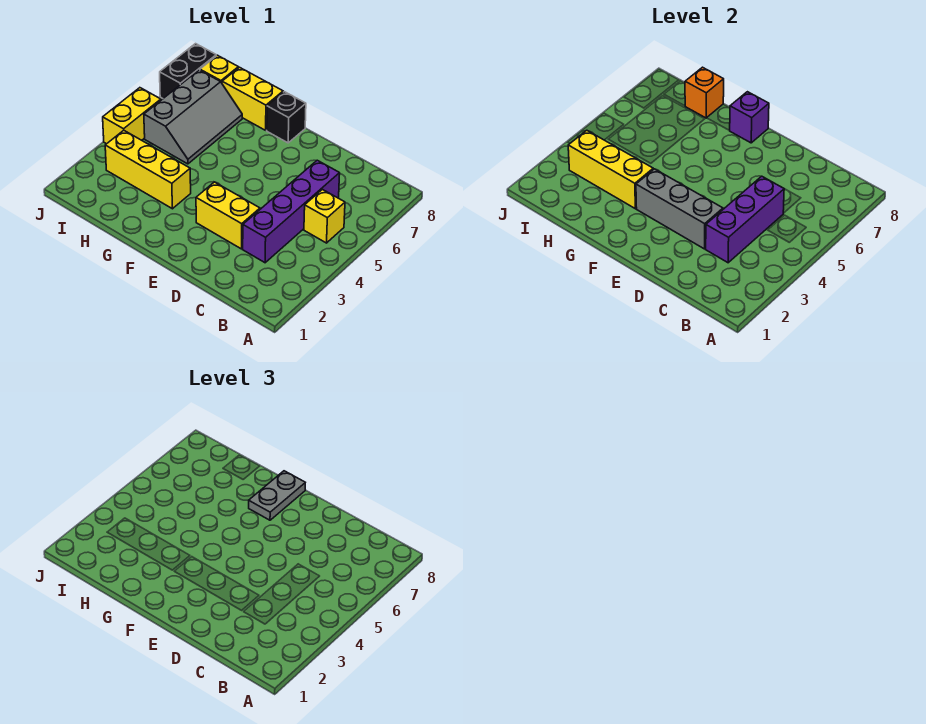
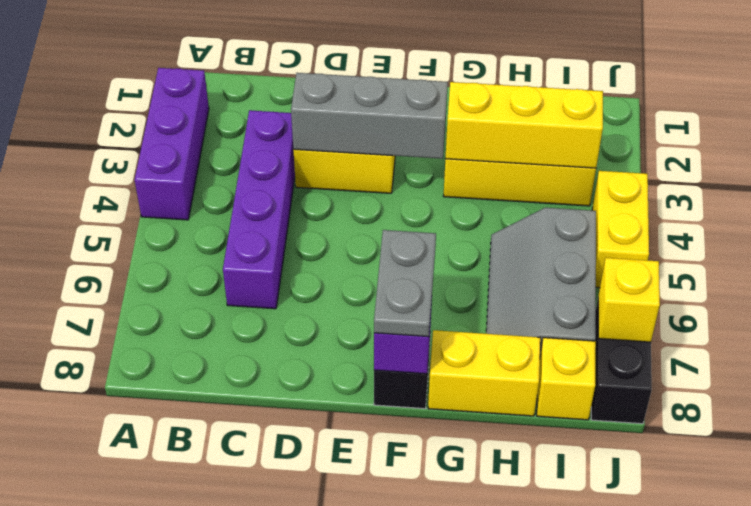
yellow 1x1 brick [304,190,345,243] -> yellow 1x1 brick moved to [598,258,660,342]
purple 1x3 brick [706,176,784,263] -> purple 1x3 brick moved to [135,68,209,220]
orange 1x1 brick [685,67,724,118] -> none

